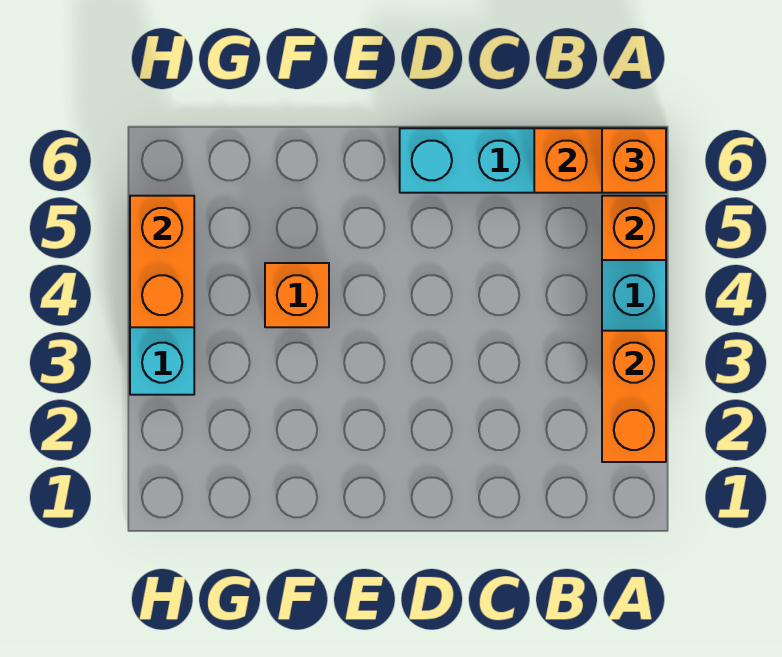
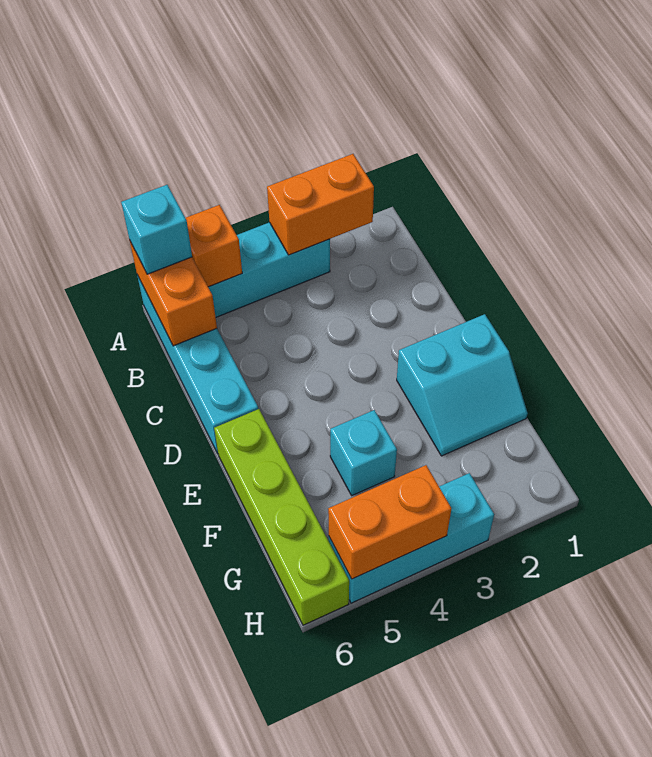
orange 1x1 brick [602,128,666,193] -> cyan 1x1 brick [121,185,192,274]
none -> cyan 2x2 slope [397,314,528,456]
none -> lime 1x4 brick [214,409,349,625]
orange 1x1 brick [265,263,329,327] -> cyan 1x1 brick [330,410,397,495]

